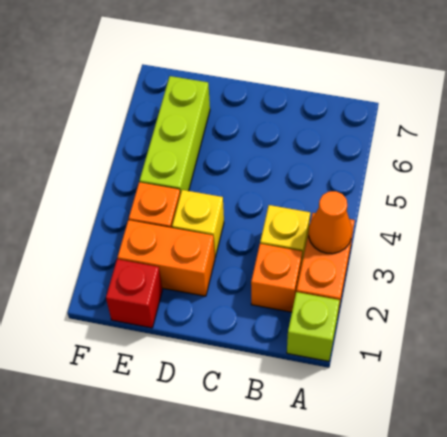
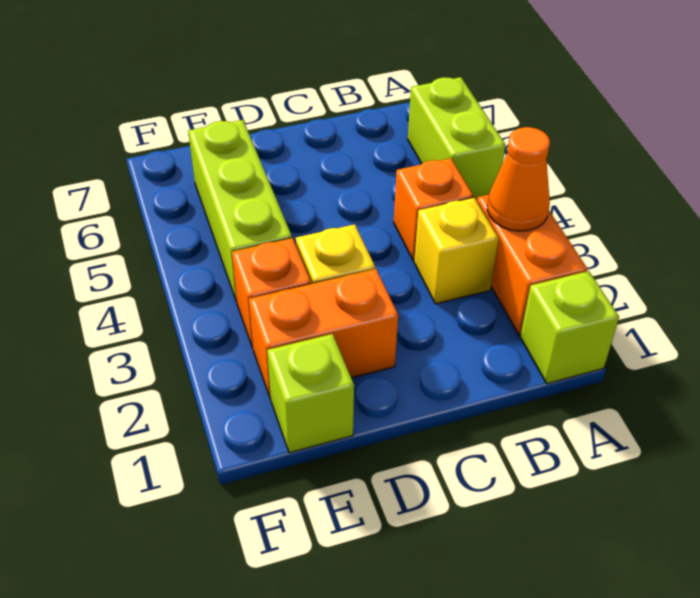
none -> lime 1x2 brick [408,77,506,201]
orange 1x1 brick [251,244,302,312] -> orange 1x1 brick moved to [394,158,473,261]
red 1x1 brick [106,259,163,328] -> lime 1x1 brick [267,334,354,453]

